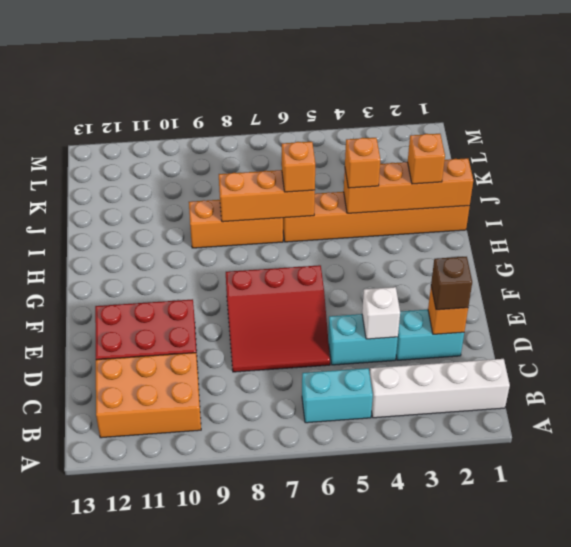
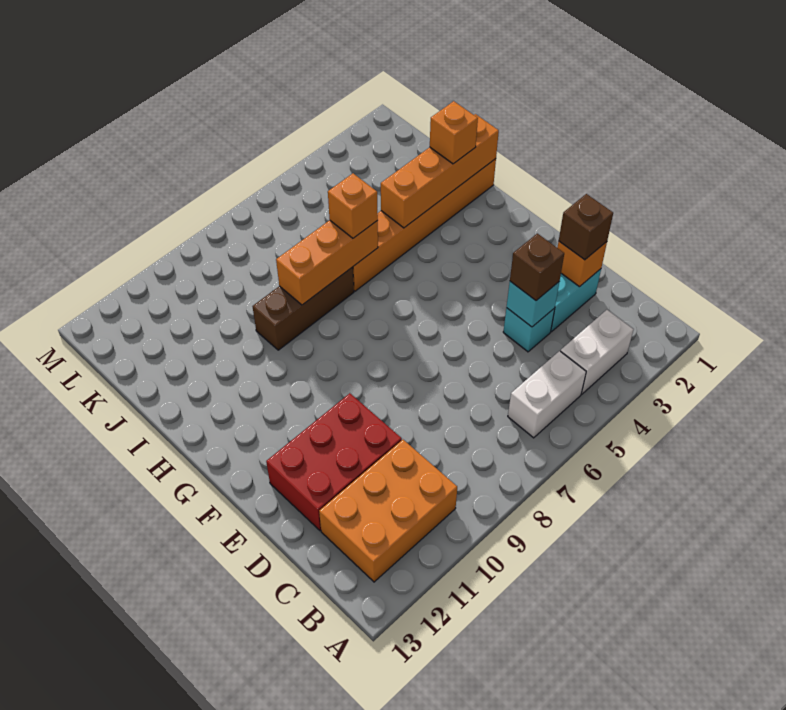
white 1x4 brick [370,359,510,418] -> white 1x2 brick [561,310,634,394]
cyan 1x2 brick [302,368,373,423] -> white 1x2 brick [508,351,586,438]
cyan 1x2 brick [328,314,398,365] -> cyan 1x1 brick [503,308,555,352]
white 1x1 brick [362,287,400,339] -> cyan 1x1 brick [507,281,559,327]
none -> brown 1x1 brick [510,234,564,300]
red 3x3 slope [226,265,330,372] -> none
orange 1x1 brick [345,138,380,188] -> none
orange 1x3 brick [189,200,283,248] -> brown 1x3 brick [253,267,354,350]

